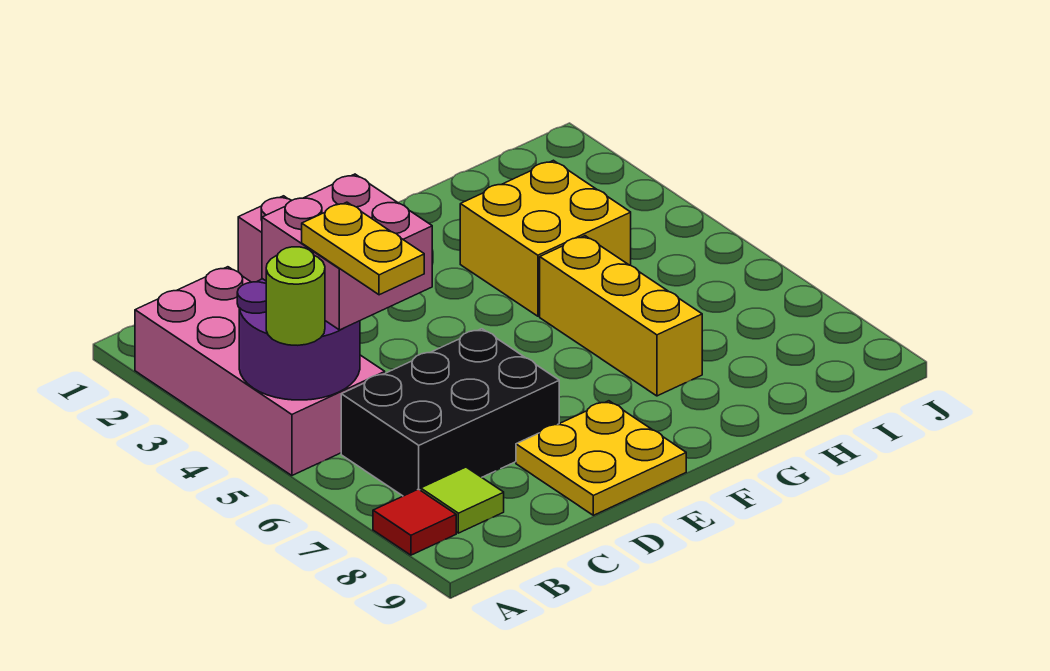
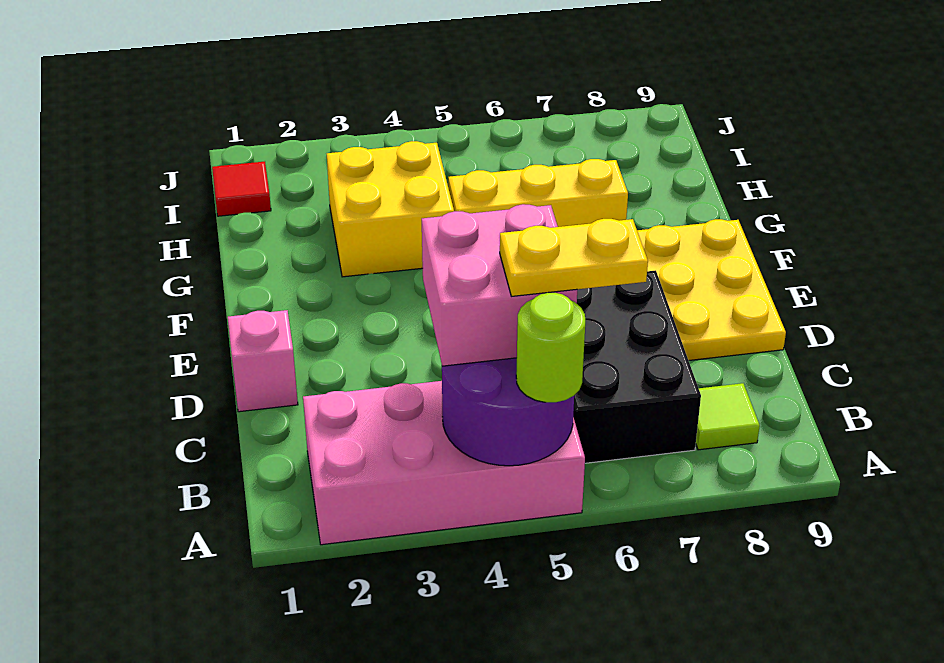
red 1x1 tile [373,489,456,555] -> red 1x1 tile moved to [212,162,271,216]
yellow 2x2 plate [516,401,686,515] -> yellow 2x3 plate [637,219,786,361]

